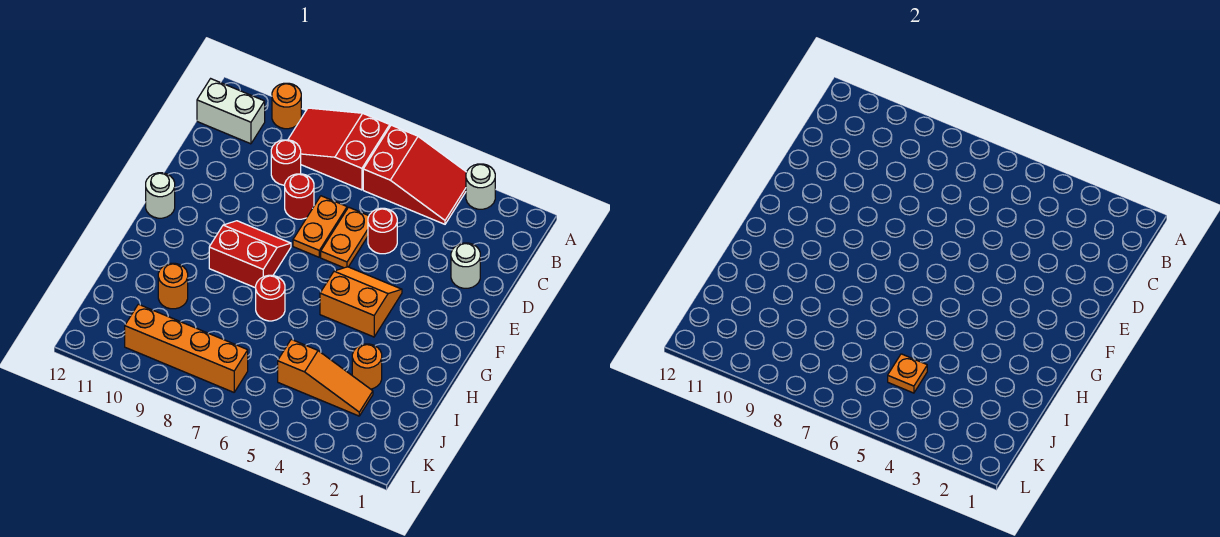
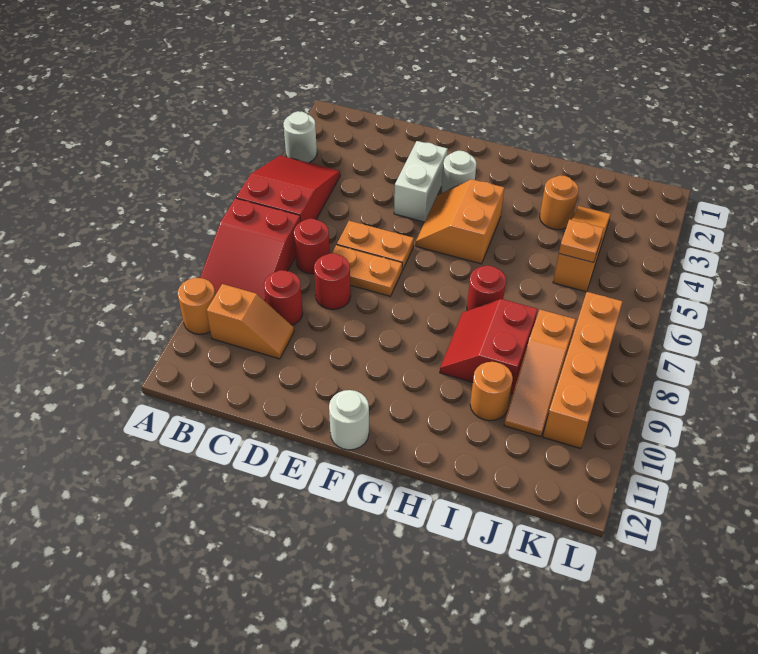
none -> orange 1x2 slope [206,284,294,359]
white 1x2 brick [197,79,265,144] -> white 1x2 brick moved to [394,141,448,222]
white 1x1 round brick [451,243,480,288] -> white 1x1 round brick moved to [441,151,477,193]
red 1x1 round brick [368,208,397,254] -> red 1x1 round brick moved to [294,219,330,274]
red 2x2 slope [209,221,291,288] -> red 2x2 slope moved to [440,299,538,394]
none -> orange 1x3 slope [504,310,576,437]

